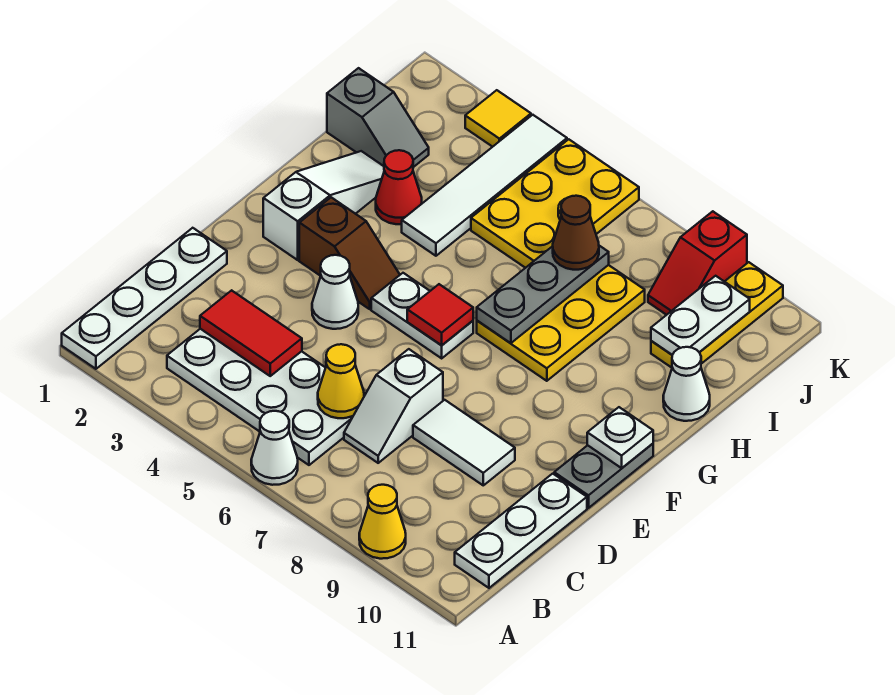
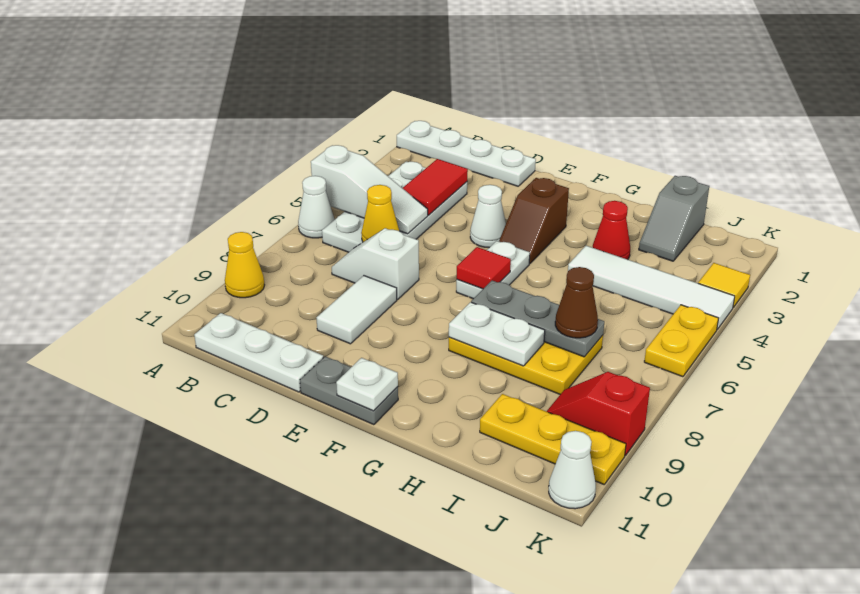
white 1x3 slope [263,151,384,260] -> white 1x3 slope moved to [311,145,428,234]
white 1x1 cone [663,347,710,421] -> white 1x1 cone moved to [549,431,596,509]
yellow 2x3 plate [471,139,639,268] -> yellow 1x2 plate [644,305,719,377]
white 1x2 plate [651,276,750,355] -> white 1x2 plate moved to [449,302,545,366]

